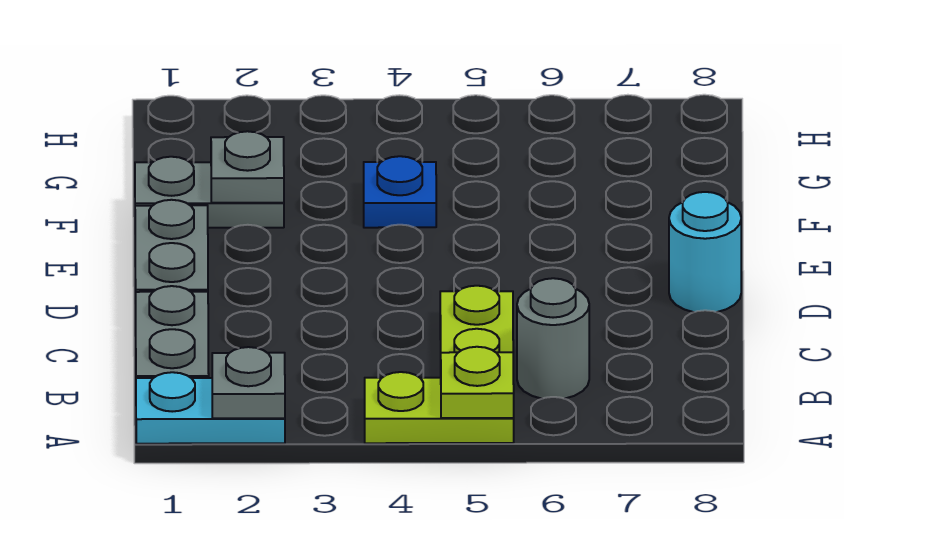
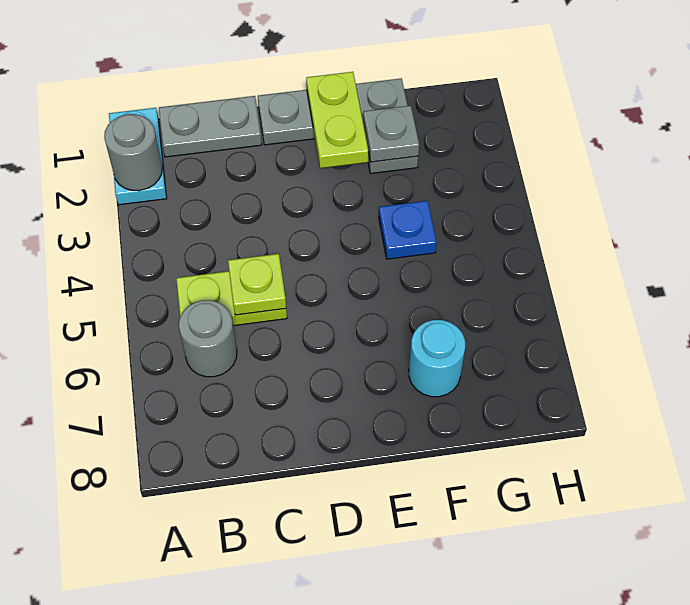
grey 1x1 plate [212,347,285,418] -> grey 1x1 round brick [104,114,162,191]
lime 1x2 plate [365,372,514,443] -> lime 1x2 plate moved to [306,72,368,168]
lime 1x1 plate [441,347,514,418] -> lime 1x1 plate moved to [228,254,286,315]
cyan 1x1 round brick [669,192,741,312] -> cyan 1x1 round brick moved to [409,320,465,397]

